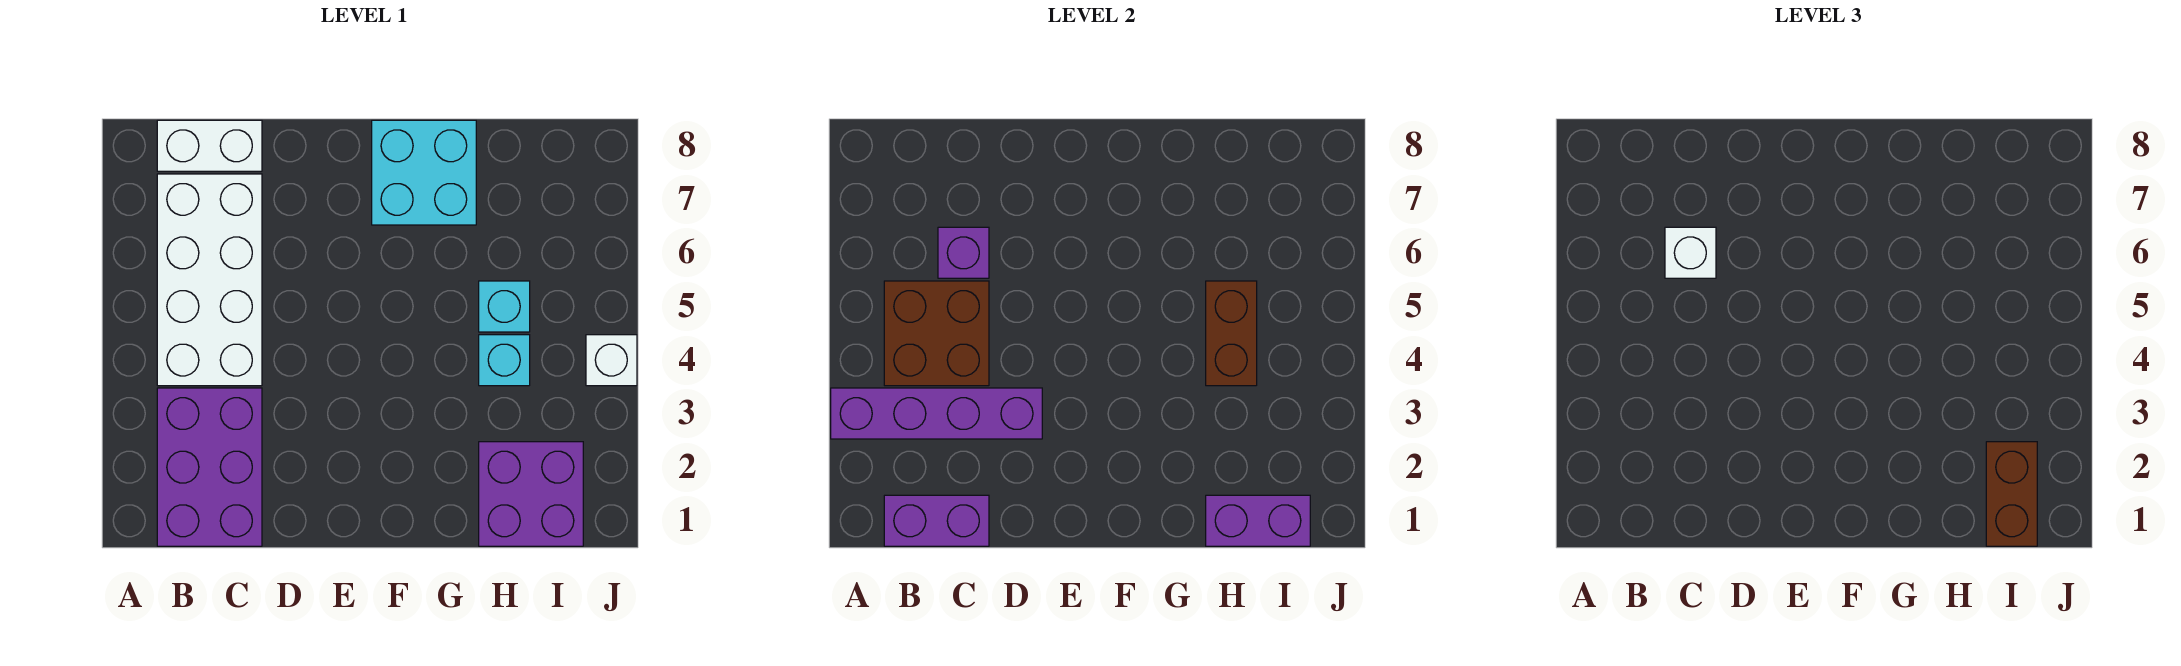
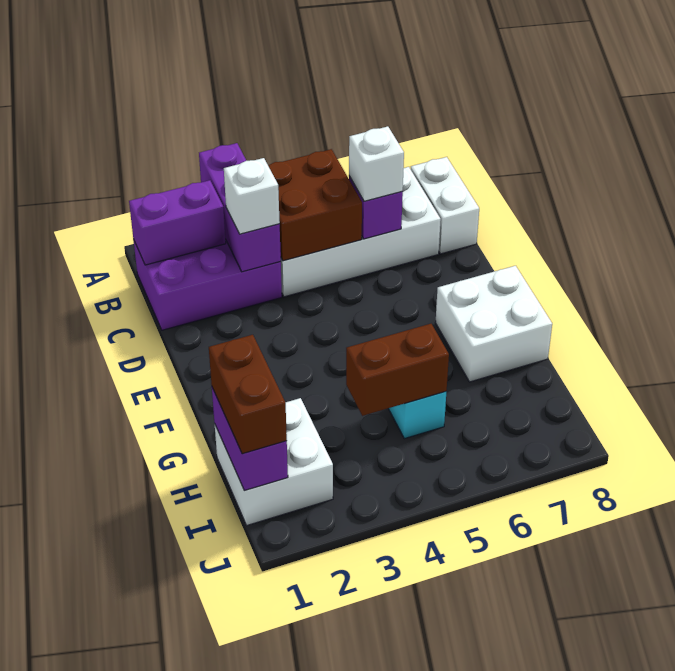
purple 1x4 brick [831,388,1042,439] -> purple 1x3 brick [199,143,281,272]
purple 1x2 brick [884,495,989,546] -> purple 1x2 brick turned to [129,180,226,265]
cyan 2x2 brick [372,120,476,225] -> white 2x2 brick [435,266,552,382]
purple 2x2 brick [479,442,583,546] -> white 2x2 brick [215,398,333,525]
cyan 1x1 brick [479,335,530,386] -> none
brown 1x2 brick [1986,442,2037,546] -> brown 1x2 brick turned to [209,335,287,454]
white 1x1 brick [586,335,637,386] -> white 1x1 brick moved to [224,158,280,234]

